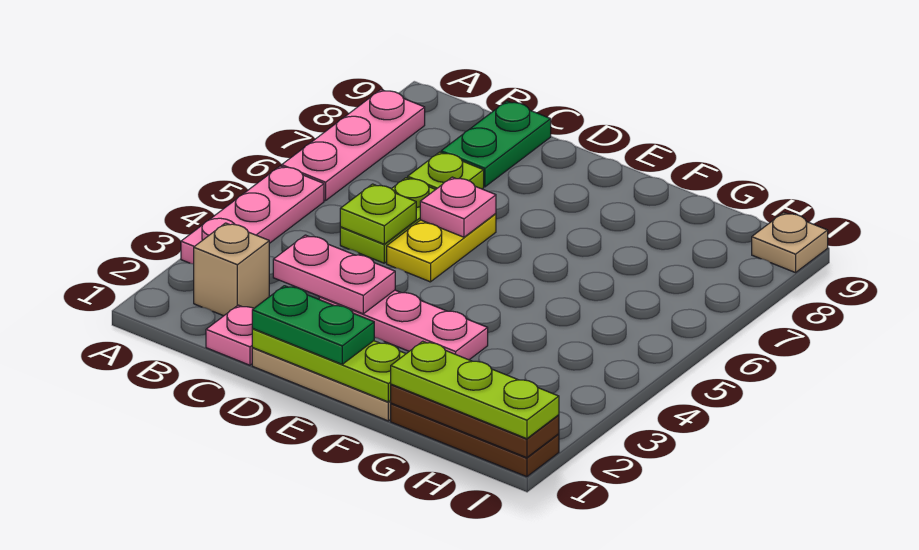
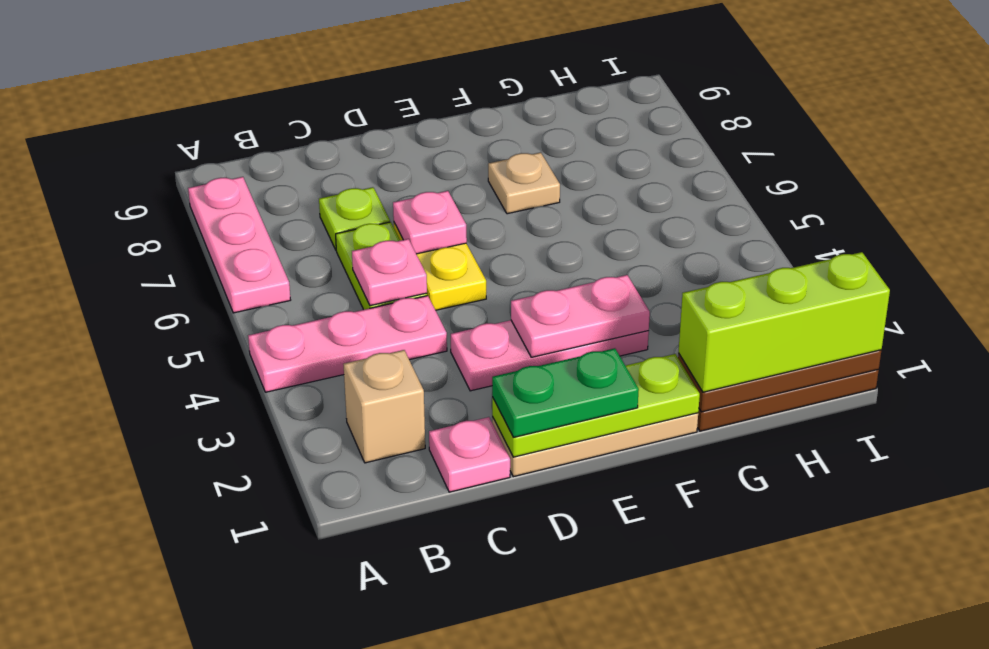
pink 1x3 plate [181,166,324,264] -> pink 1x3 plate turned to [248,296,447,392]
pink 1x2 plate [273,235,395,314] -> pink 1x2 plate moved to [511,275,650,357]
lime 1x1 plate [340,184,416,244] -> pink 1x1 plate [352,239,427,306]
green 1x2 plate [441,101,551,187] -> none
lime 1x3 plate [391,341,559,439] -> lime 1x3 brick [678,252,890,392]
tan 1x1 plate [752,212,828,273] -> tan 1x1 plate moved to [488,152,560,214]

